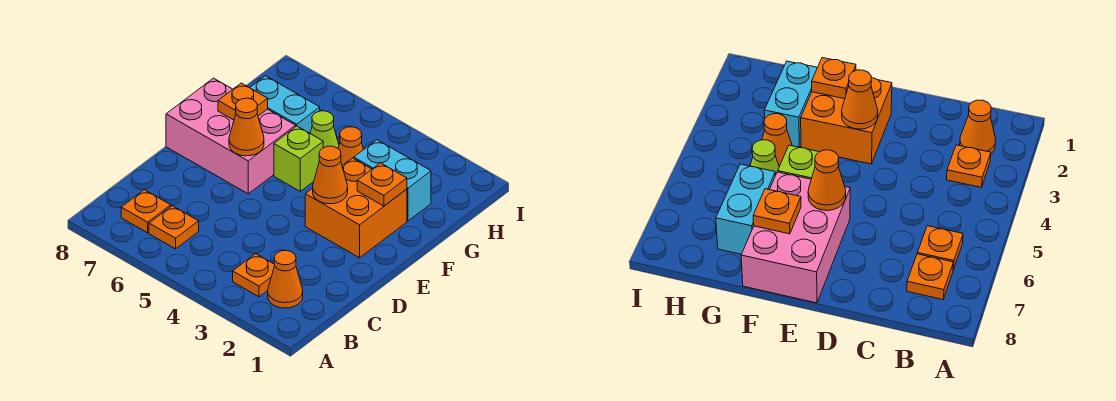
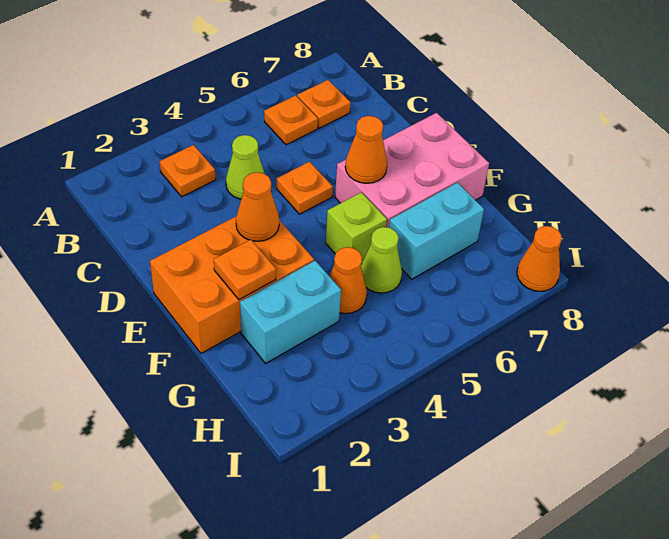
orange 1x1 cone [268,251,303,308] -> orange 1x1 cone moved to [517,226,562,291]
none -> lime 1x1 cone [226,135,265,199]
orange 2x2 brick [305,158,407,258] -> orange 2x3 brick [150,217,314,353]
orange 1x1 plate [218,83,268,120] -> orange 1x1 plate moved to [277,162,333,214]

